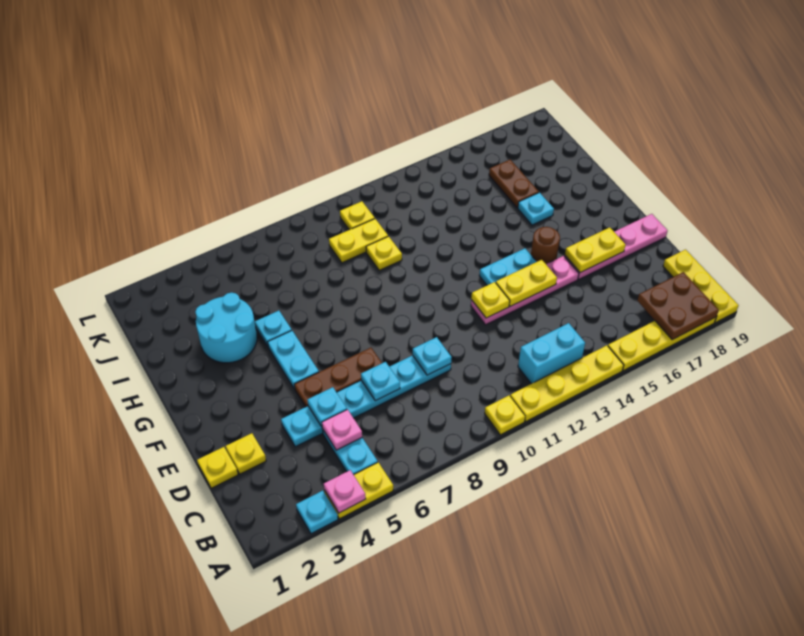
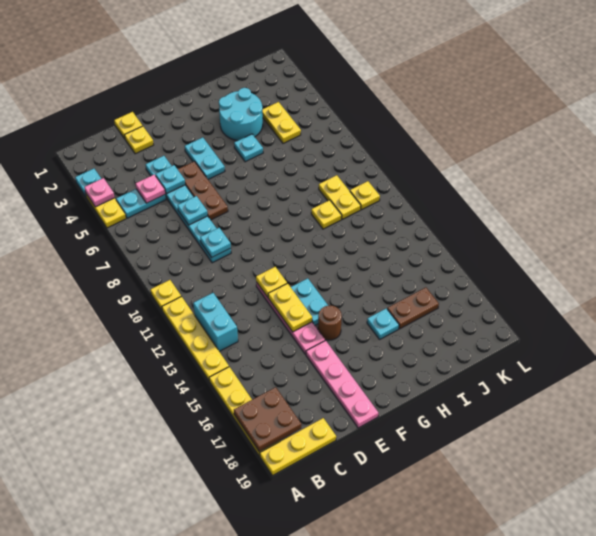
yellow 1x2 plate [565,227,625,273] -> yellow 1x2 plate moved to [262,102,301,143]
cyan 1x2 plate [268,331,319,389] -> cyan 1x2 plate turned to [185,137,225,179]

